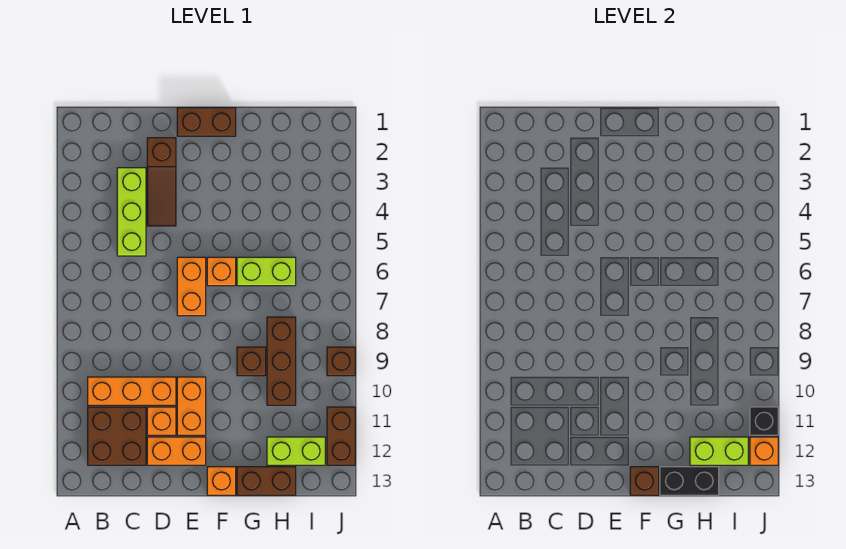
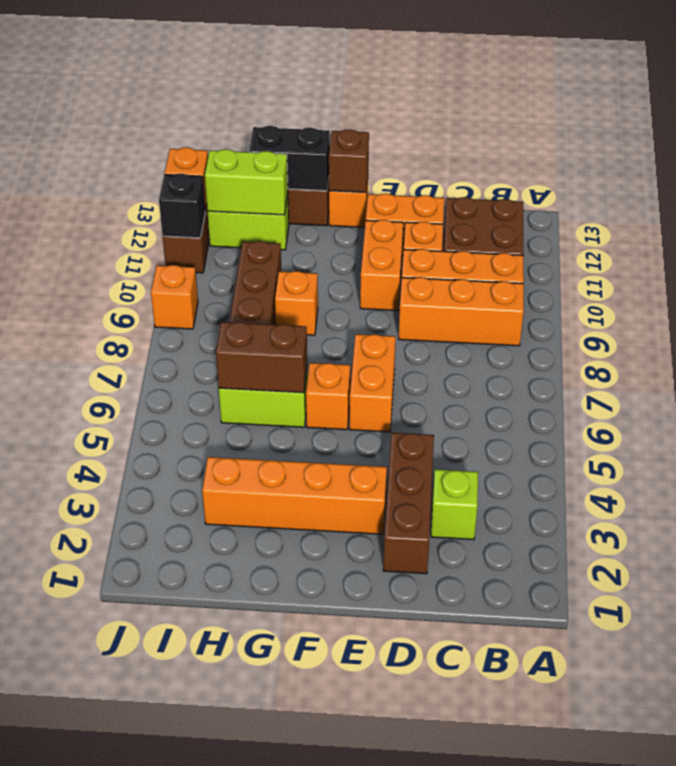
none -> orange 1x3 brick [399,277,524,346]
lime 1x3 brick [117,168,146,256] -> lime 1x1 brick [431,469,478,540]
brown 1x3 slope [147,138,176,226] -> brown 1x3 brick [383,433,434,574]
brown 1x2 brick [177,108,236,136] -> brown 1x2 brick moved to [216,322,307,393]
none -> orange 1x4 brick [202,457,387,534]
brown 1x1 brick [237,347,266,376] -> orange 1x1 brick [275,271,318,335]
brown 1x1 brick [327,347,355,376] -> orange 1x1 brick [151,265,198,329]

